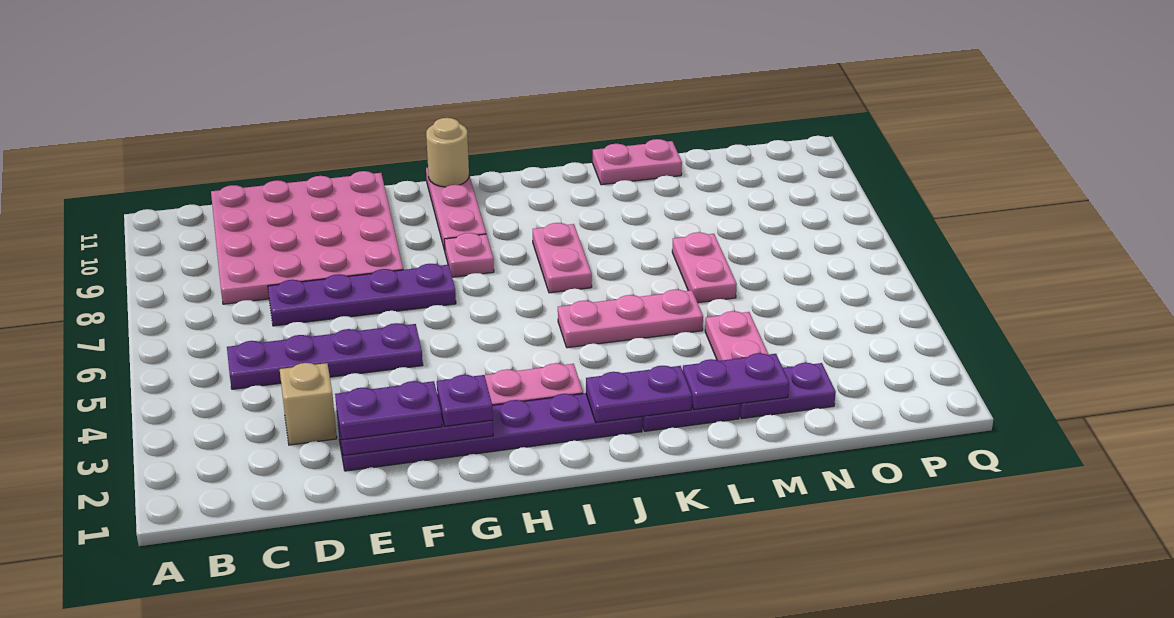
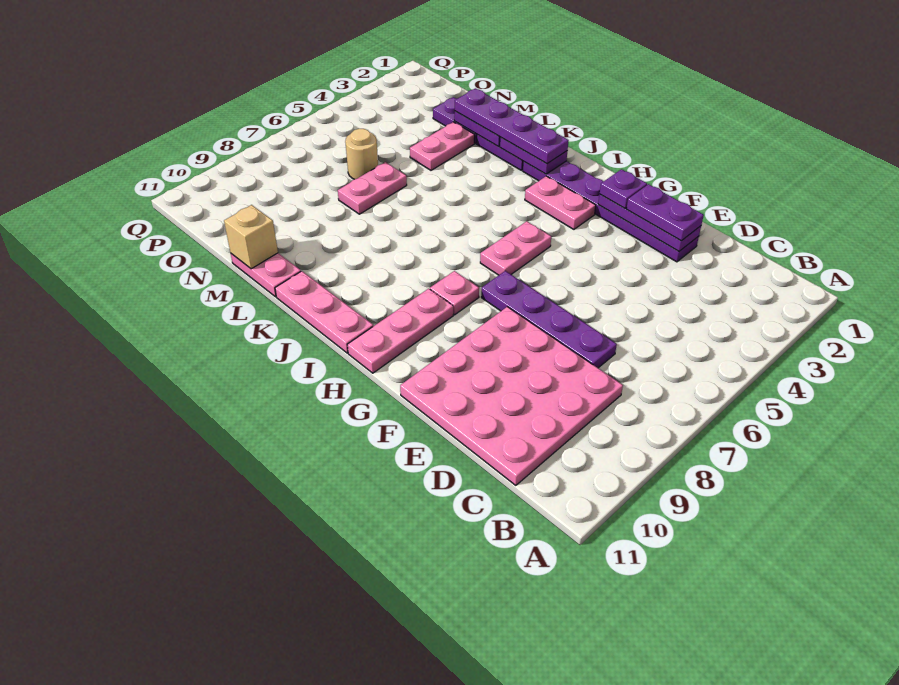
purple 1x4 plate [227,323,423,389] -> purple 1x4 plate moved to [455,88,569,164]
tan 1x1 brick [280,363,337,445] -> tan 1x1 brick moved to [224,205,278,269]
tan 1x1 round brick [426,118,469,187] -> tan 1x1 round brick moved to [345,129,378,179]
pink 1x3 plate [558,289,703,348] -> pink 1x3 plate moved to [275,271,373,353]
pink 1x2 plate [533,223,592,293] -> pink 1x2 plate moved to [480,221,551,275]

